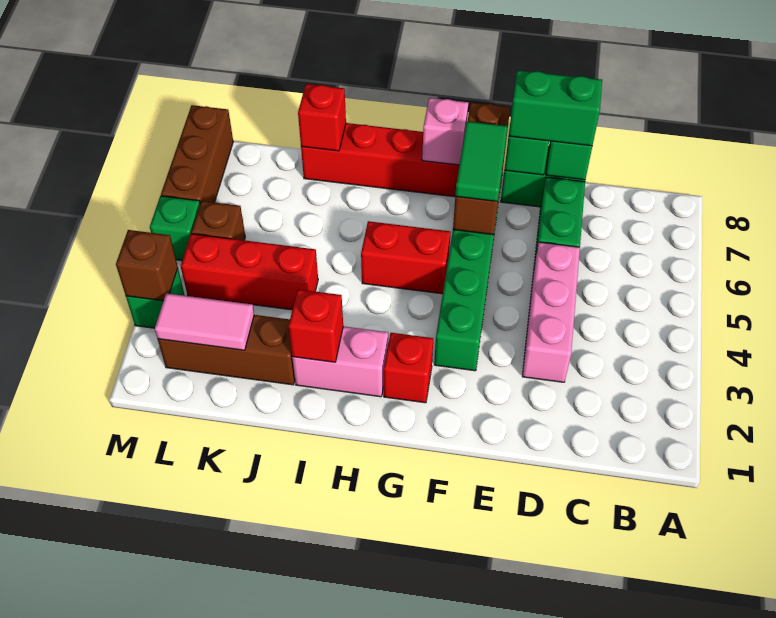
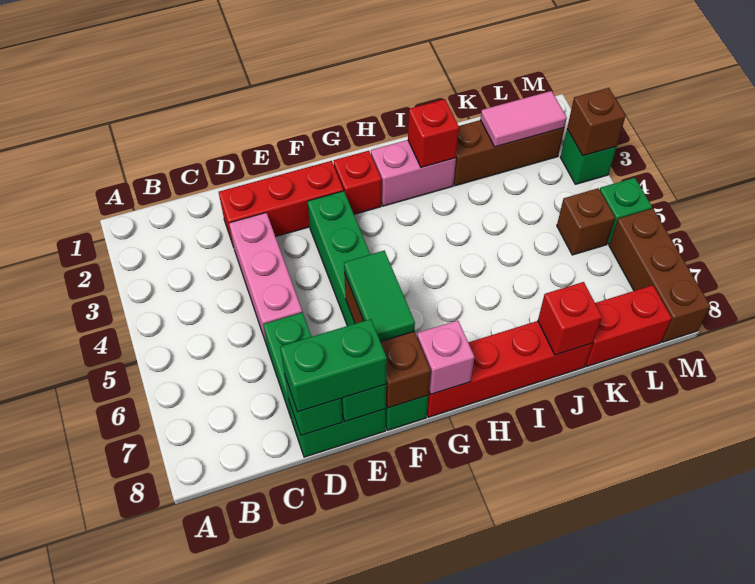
red 1x2 brick [361,221,451,294] -> red 1x2 brick moved to [585,285,672,366]
red 1x3 brick [181,234,318,310] -> red 1x3 brick moved to [219,161,344,247]

